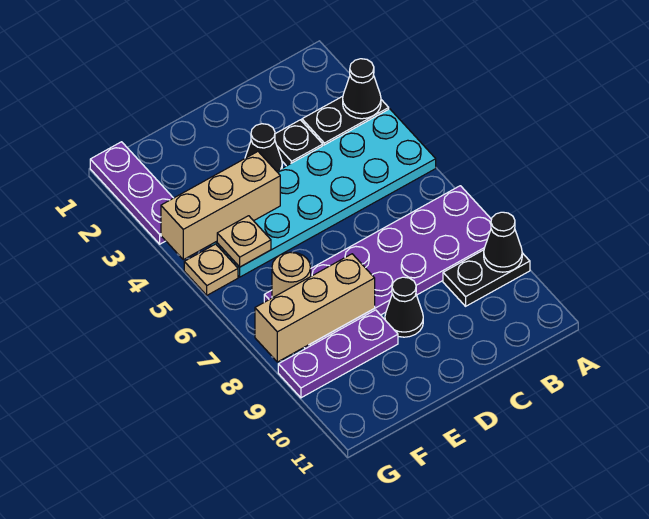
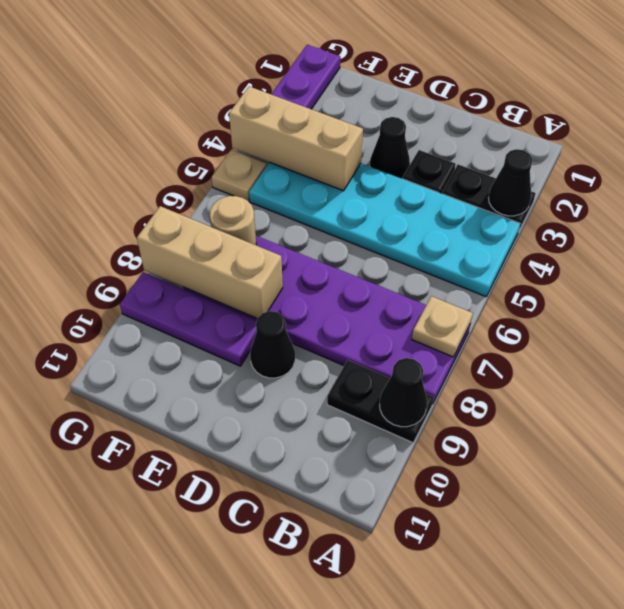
tan 1x1 plate [217,216,271,267] -> tan 1x1 plate moved to [412,296,473,357]

